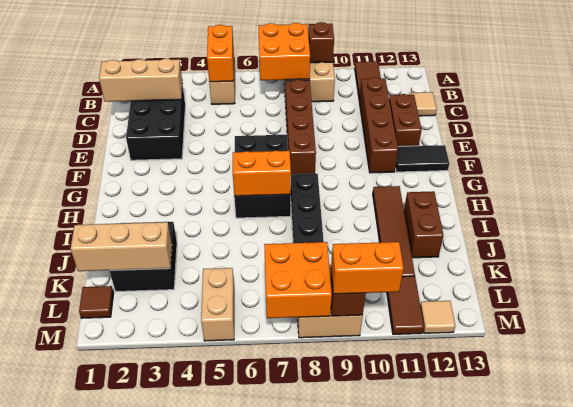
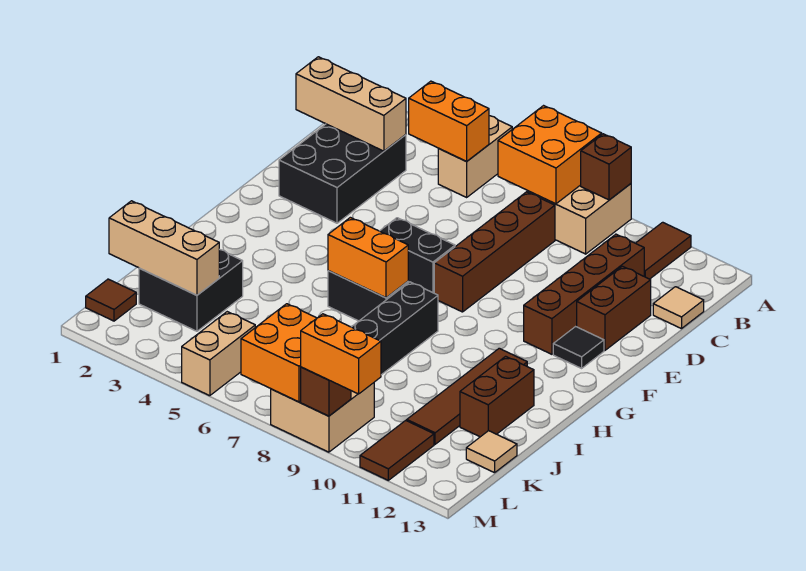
orange 1x2 brick [207,25,234,82] -> orange 1x2 brick turned to [409,81,489,161]
black 1x2 tile [395,145,449,172] -> black 1x1 tile [553,327,604,368]
tan 1x1 tile [420,301,455,333] -> tan 1x1 tile moved to [466,431,517,473]

